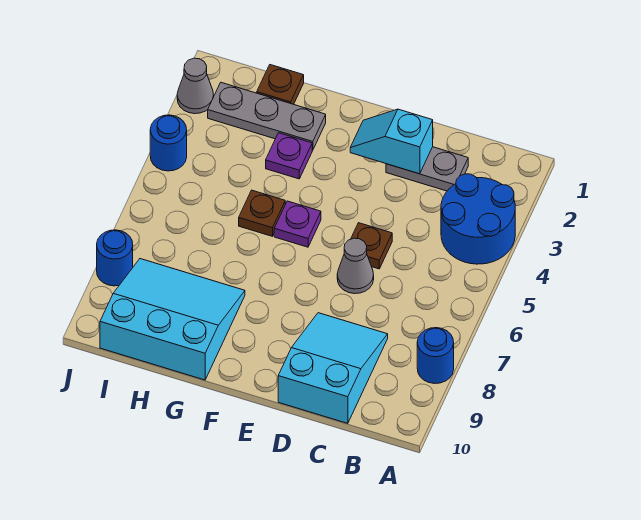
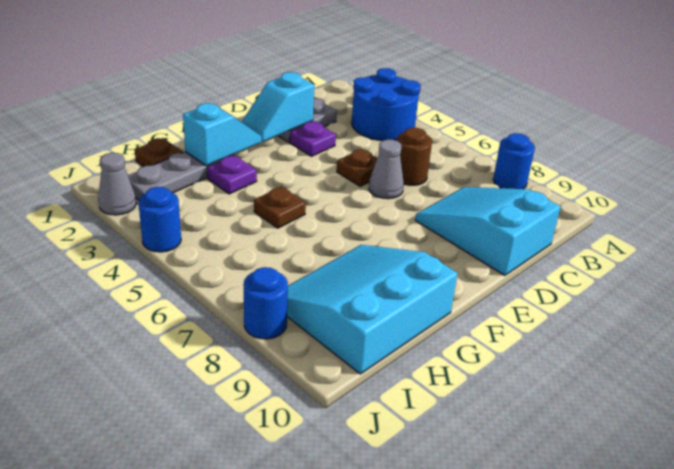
none -> brown 1x1 round brick [397,128,432,185]
none -> cyan 1x2 slope [183,103,261,166]
purple 1x1 plate [274,201,321,247] -> purple 1x1 plate moved to [290,121,336,156]

